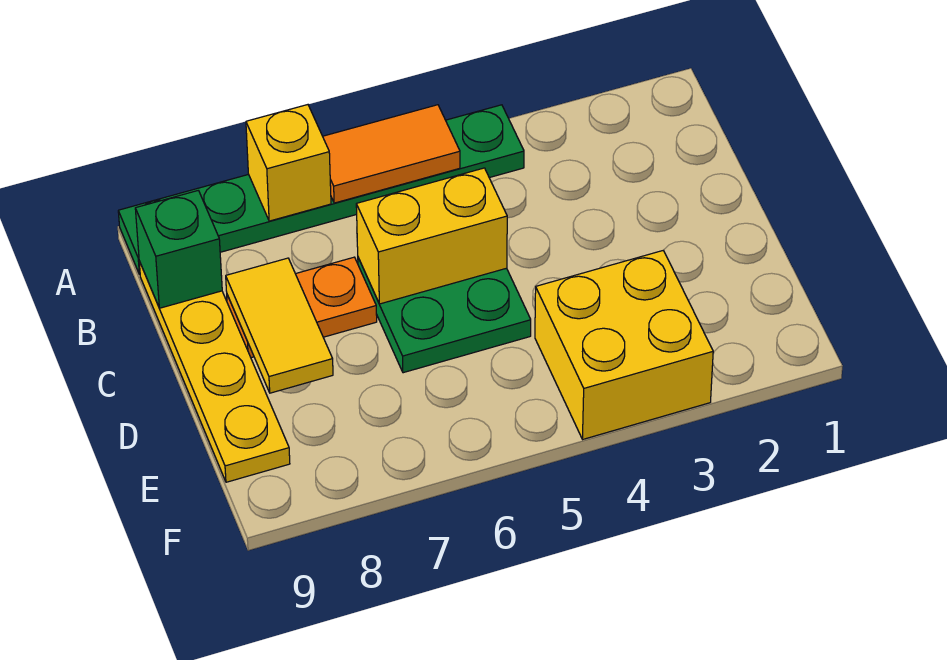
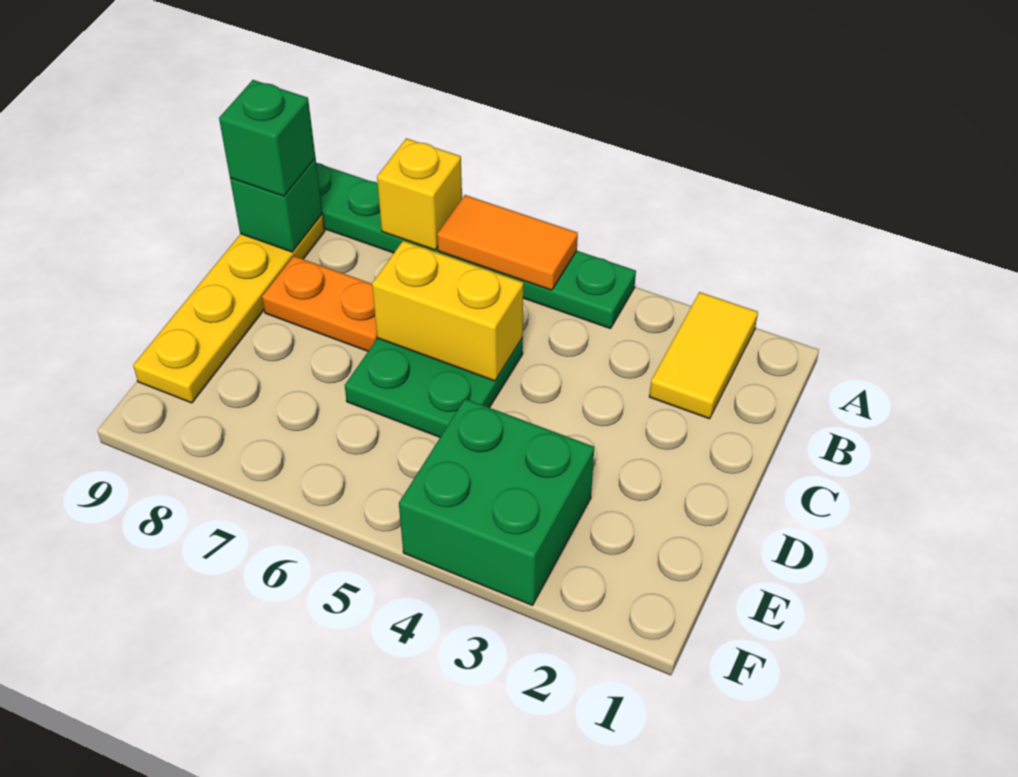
none -> green 1x1 brick [219,80,315,196]
yellow 1x2 tile [226,258,333,393] -> yellow 1x2 tile moved to [649,292,758,419]
yellow 2x2 brick [535,250,713,439] -> green 2x2 brick [399,399,594,605]

